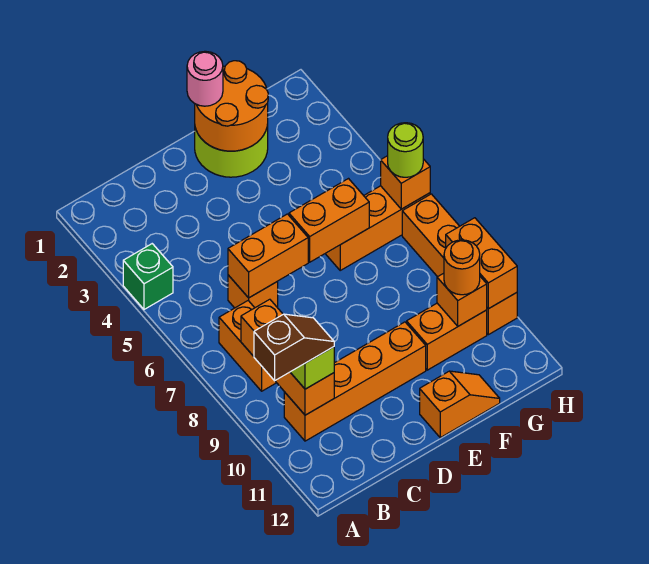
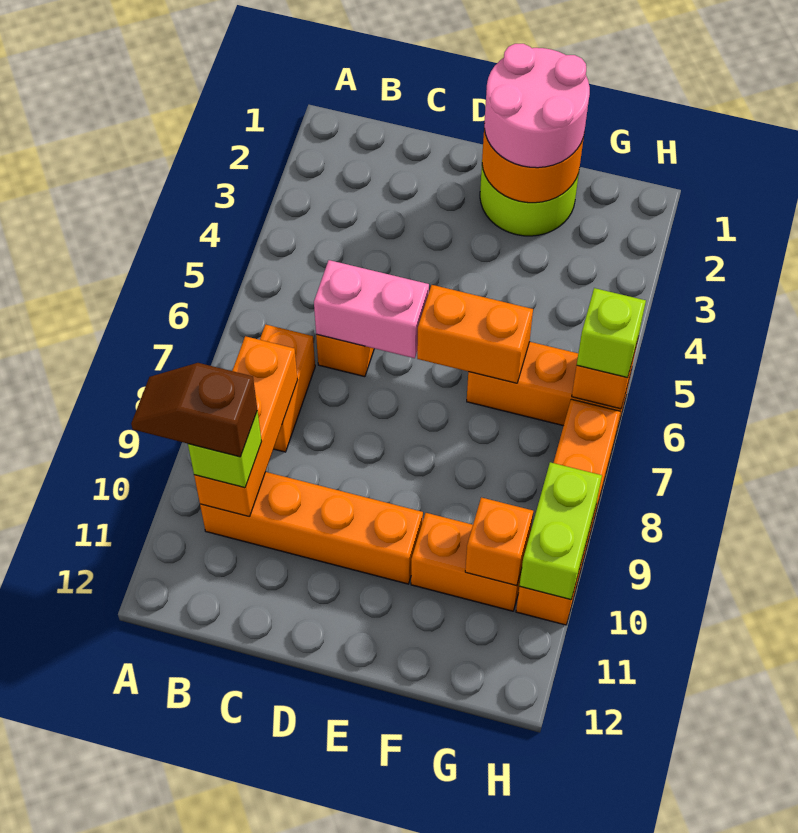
green 1x1 brick [123,244,173,309] -> none
brown 1x2 slope [254,314,334,381] -> brown 1x2 slope turned to [131,363,257,457]
orange 1x2 brick [228,214,308,298] -> pink 1x2 brick [314,260,429,358]
pink 1x1 round brick [187,51,223,106] -> pink 2x2 round brick [484,44,590,168]
orange 1x2 slope [420,371,500,438] -> none
orange 1x1 round brick [444,240,480,295] -> none
lime 1x1 round brick [388,123,423,177] -> lime 1x1 brick [577,288,646,378]
orange 1x2 brick [446,218,517,309] -> lime 1x2 brick [520,462,602,600]

